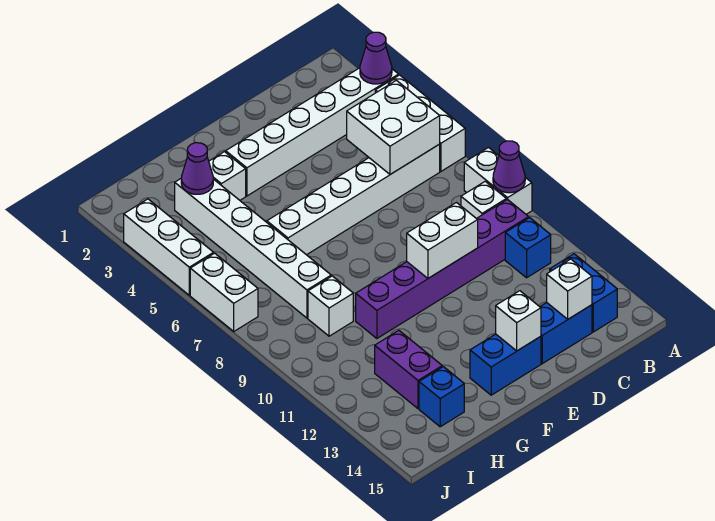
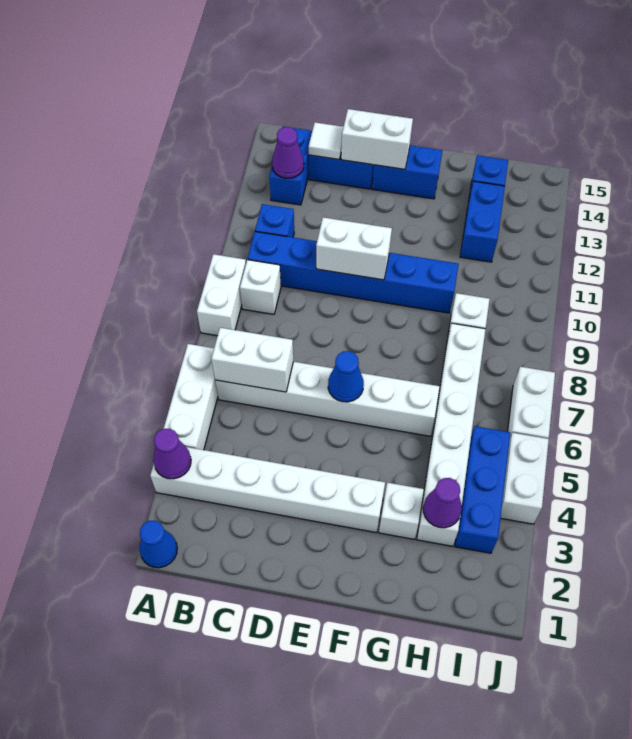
none -> blue 1x1 cone [140,520,177,568]
purple 1x1 cone [493,141,525,193] -> purple 1x1 cone moved to [272,127,304,178]
white 2x2 brick [347,80,440,174] -> white 1x2 brick [212,328,293,392]
purple 1x6 brick [356,199,529,338] -> blue 1x6 brick [248,232,459,313]
white 1x1 brick [547,259,592,319] -> white 1x1 tile [309,122,343,159]
none -> blue 1x1 cone [328,351,364,402]
white 1x1 brick [496,291,541,351] -> white 1x2 brick [341,109,413,169]
purple 1x2 brick [375,330,442,409] -> blue 1x2 brick [460,181,505,262]
none -> blue 1x3 brick [455,426,510,553]
white 1x3 brick [124,199,214,295] -> white 1x2 brick [501,433,549,524]

